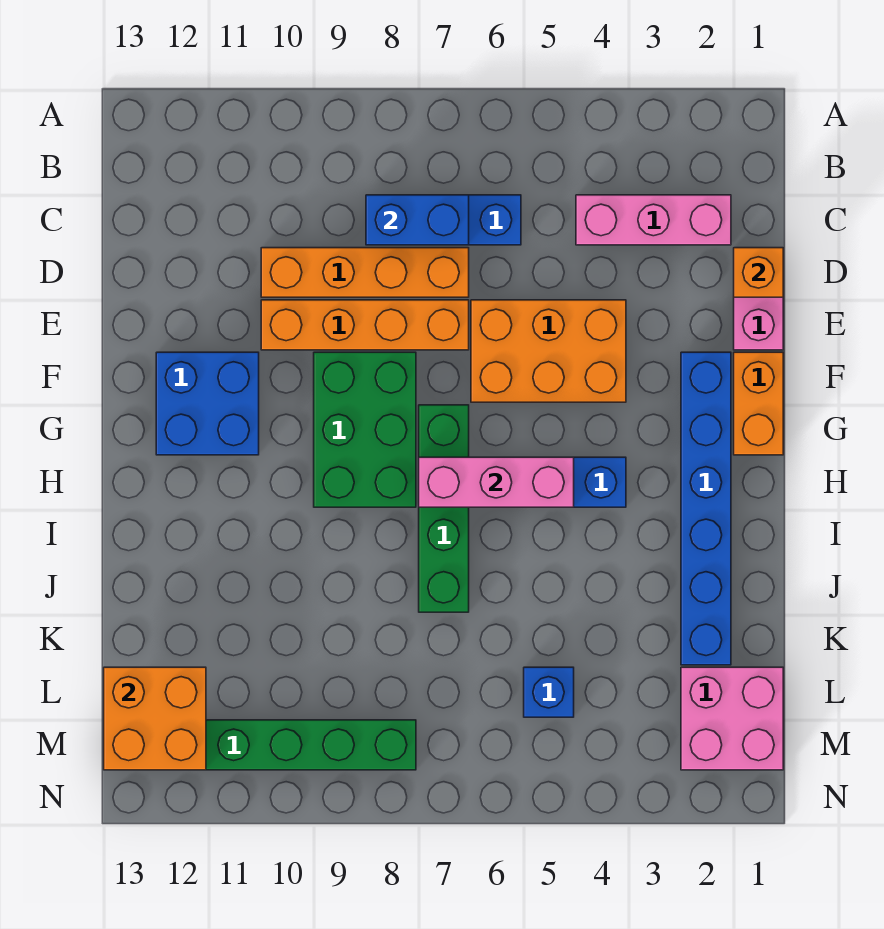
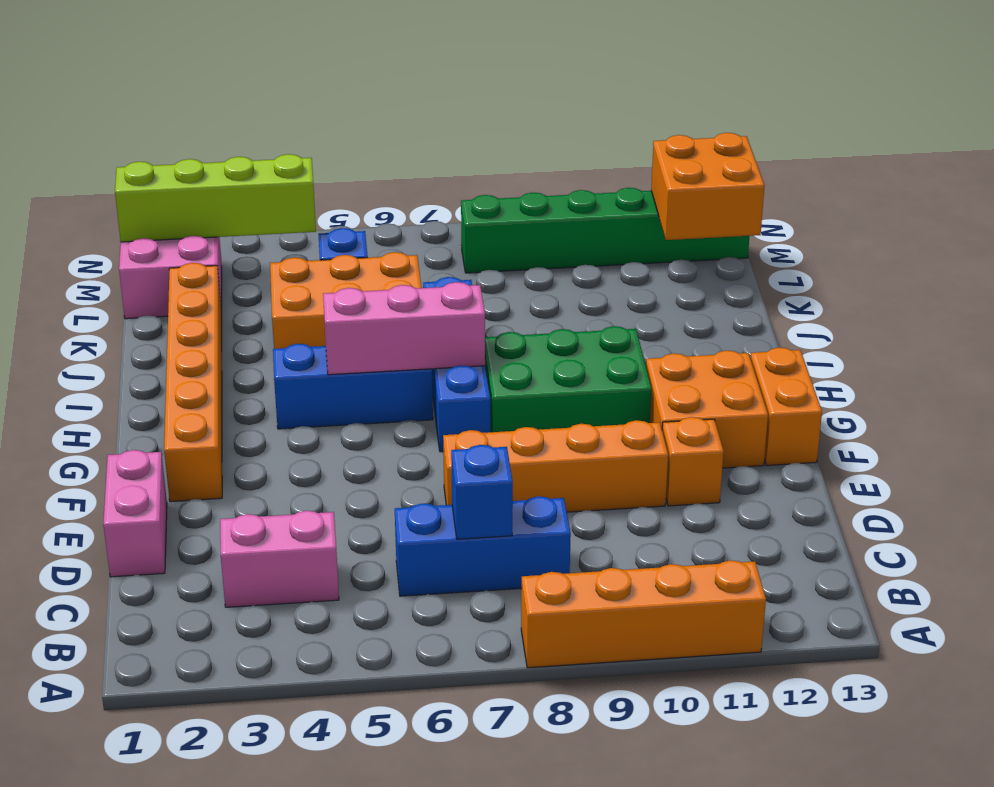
pink 1x3 brick [576,195,731,245] -> pink 1x2 brick [220,511,339,607]
blue 1x2 brick [366,195,469,245] -> blue 1x1 brick [451,445,513,539]
orange 1x1 brick [734,248,783,297] -> orange 1x1 brick moved to [662,417,724,506]
orange 1x4 brick [261,248,469,297] -> orange 1x4 brick moved to [521,560,766,668]
orange 2x3 brick [471,300,626,402] -> orange 2x3 brick moved to [270,252,422,349]
orange 1x2 brick [734,352,783,455] -> orange 1x2 brick moved to [751,348,822,465]
blue 1x6 brick [681,352,731,665] -> orange 1x6 brick [164,263,222,502]
green 2x3 brick [314,352,416,507] -> green 2x3 brick turned to [485,326,651,432]
blue 2x2 brick [156,352,259,455] -> orange 2x2 brick [646,351,768,468]
green 1x4 brick [419,405,469,612] -> blue 1x4 brick [423,277,490,452]
none -> lime 1x4 brick [115,154,316,242]

